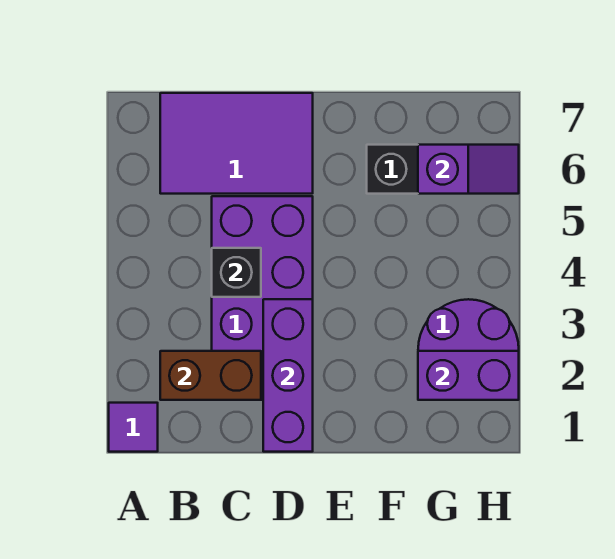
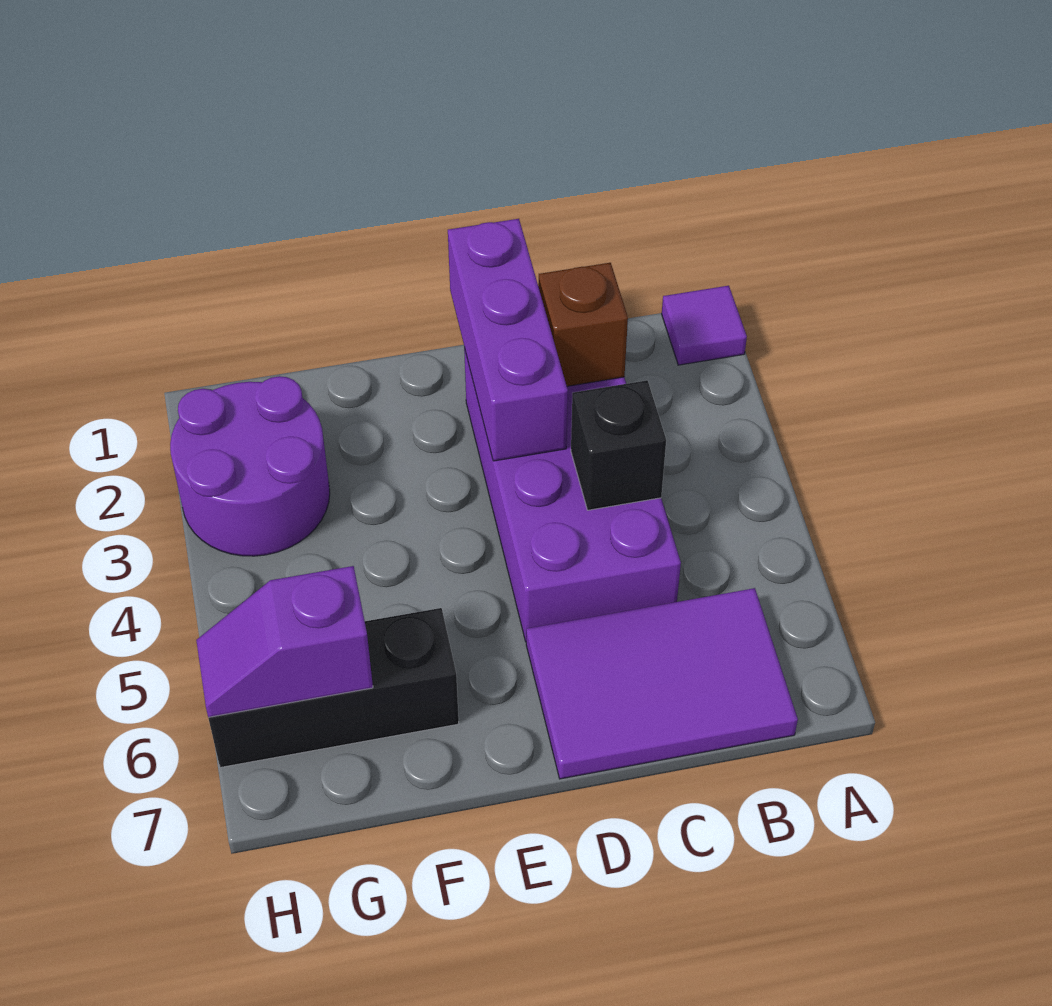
brown 1x2 brick [160,351,261,400] -> brown 1x1 brick [538,263,628,386]
purple 1x2 brick [418,351,519,400] -> none

